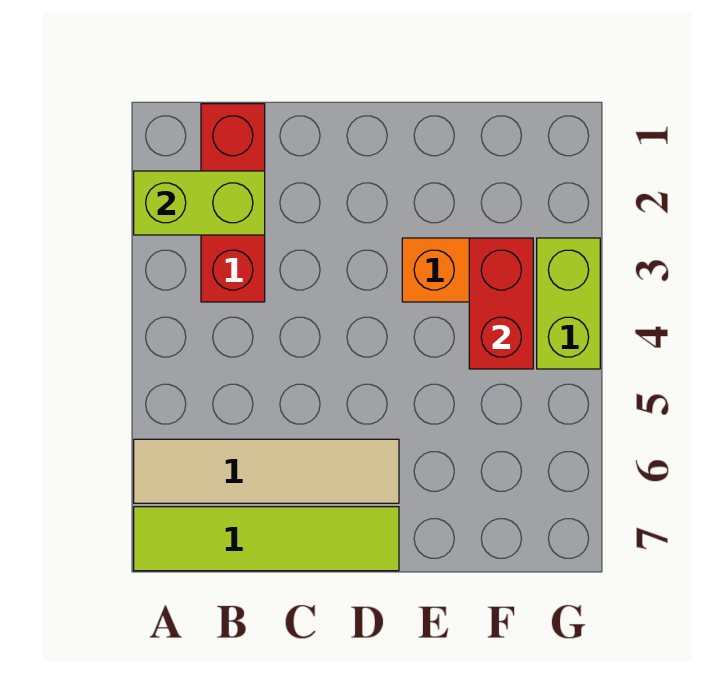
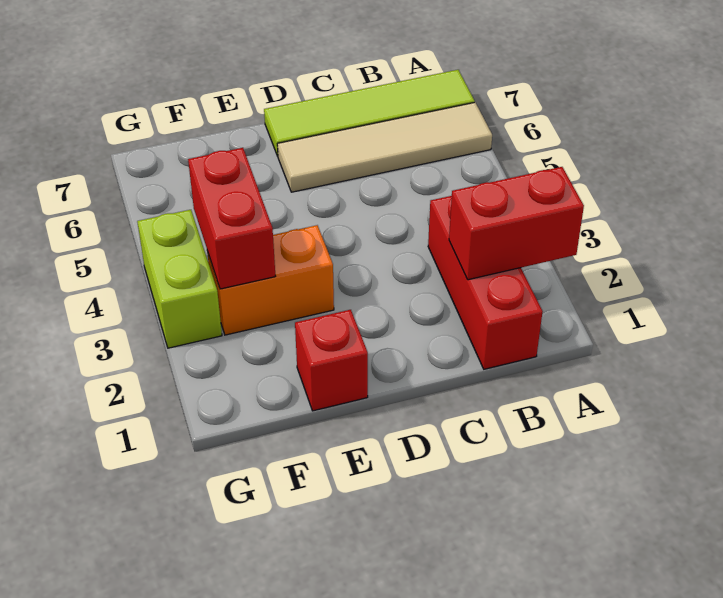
lime 1x2 brick [134,171,265,235] -> red 1x2 brick [449,167,584,280]
none -> red 1x1 brick [295,310,368,411]

